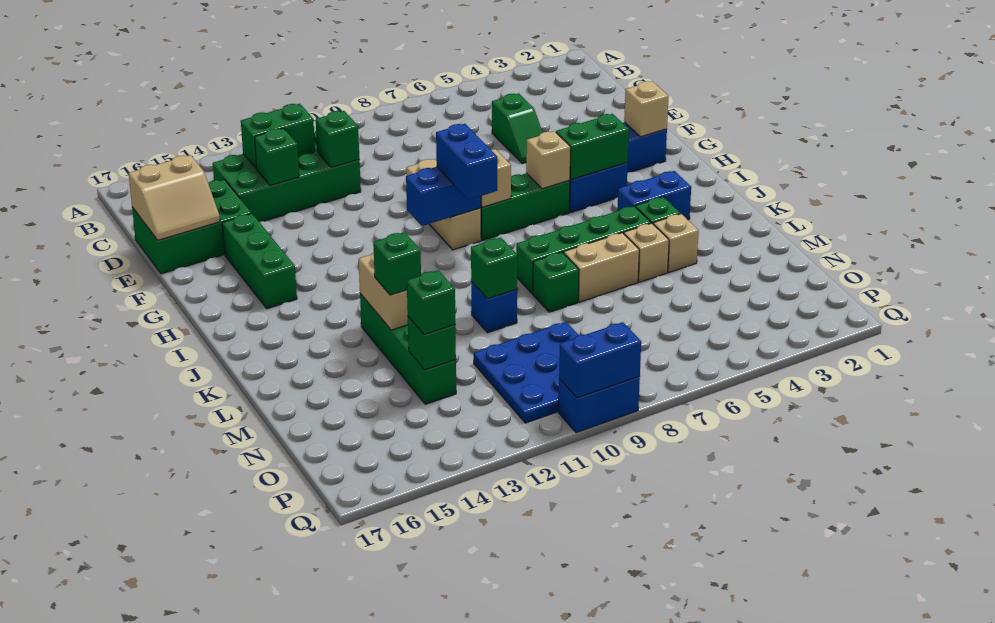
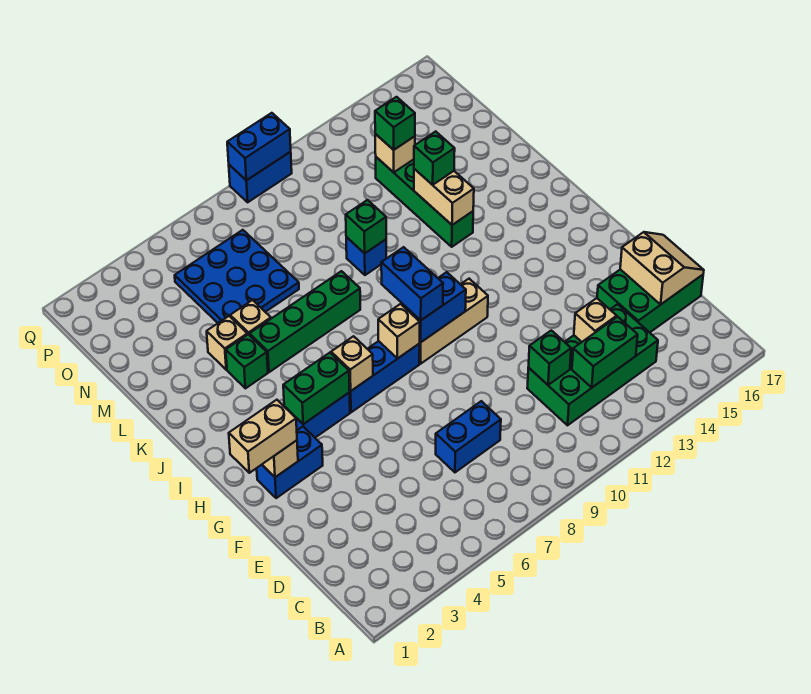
green 1x2 slope [492,93,543,164] -> none
green 1x1 brick [255,128,299,186] -> tan 1x1 brick [574,298,617,342]
tan 2x2 slope [129,155,220,240] -> tan 2x2 slope turned to [620,232,704,305]
tan 1x3 brick [406,159,481,250] -> tan 1x3 brick turned to [419,279,488,364]
green 1x3 brick [222,214,297,309] -> none
green 1x3 brick [481,173,570,240] -> blue 1x3 brick [349,341,420,412]
blue 1x2 brick [617,171,691,220] -> blue 1x2 brick moved to [436,401,501,472]
tan 1x2 brick [564,233,639,302] -> tan 1x2 brick moved to [229,400,297,473]
green 1x1 brick [533,252,579,312] -> none
blue 3x3 plate [474,322,579,423] -> blue 3x3 plate moved to [175,230,299,323]
green 1x1 brick [408,317,456,370] -> tan 1x1 brick [375,134,415,172]

